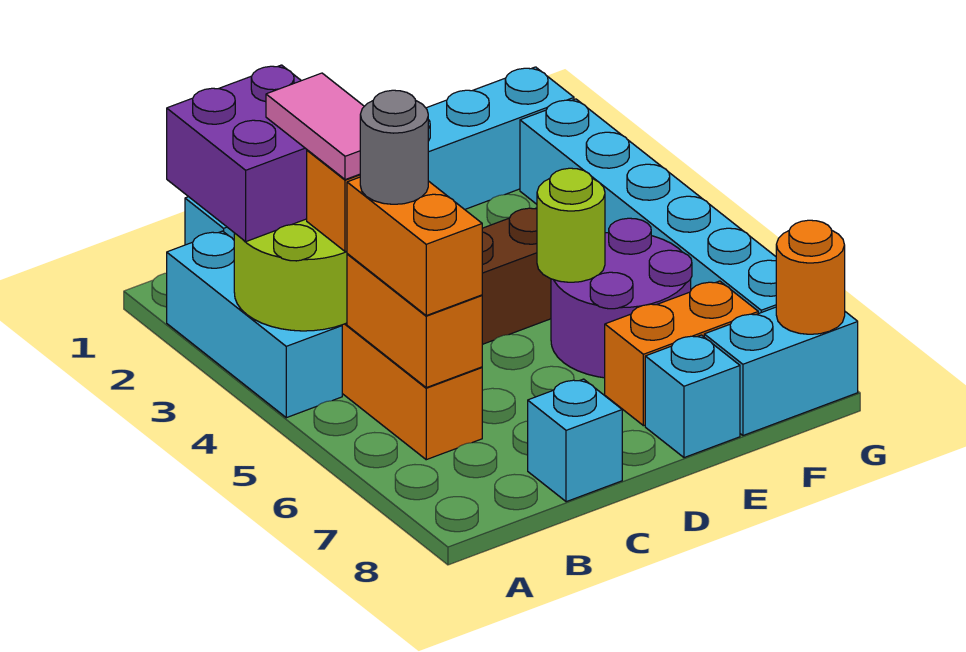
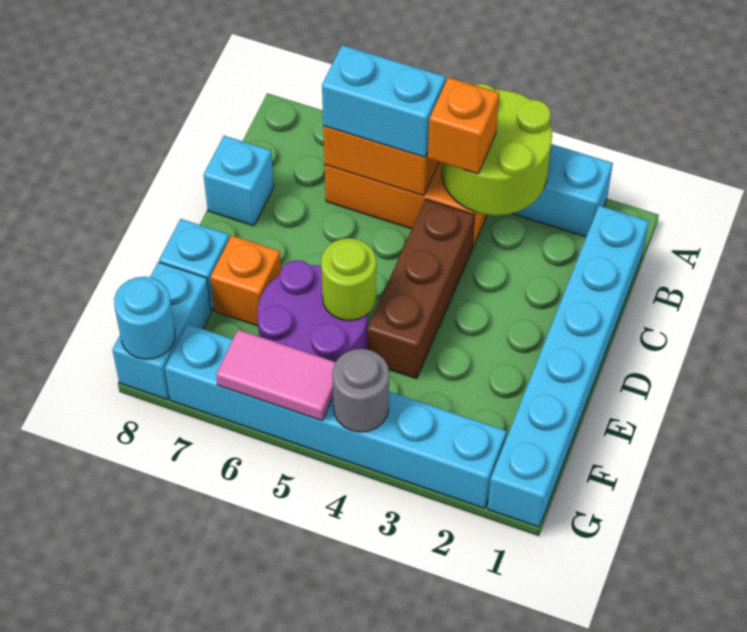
purple 2x2 brick [167,65,307,241] -> none
pink 1x2 tile [266,73,364,180] -> pink 1x2 tile moved to [216,330,336,421]
orange 1x2 brick [347,177,482,316] -> cyan 1x2 brick [322,45,446,157]
grey 1x1 round brick [360,90,428,204] -> grey 1x1 round brick moved to [332,349,389,432]
orange 1x2 brick [605,281,758,426] -> orange 1x1 brick [210,235,281,326]
orange 1x1 round brick [776,220,845,334] -> cyan 1x1 round brick [114,277,175,359]

